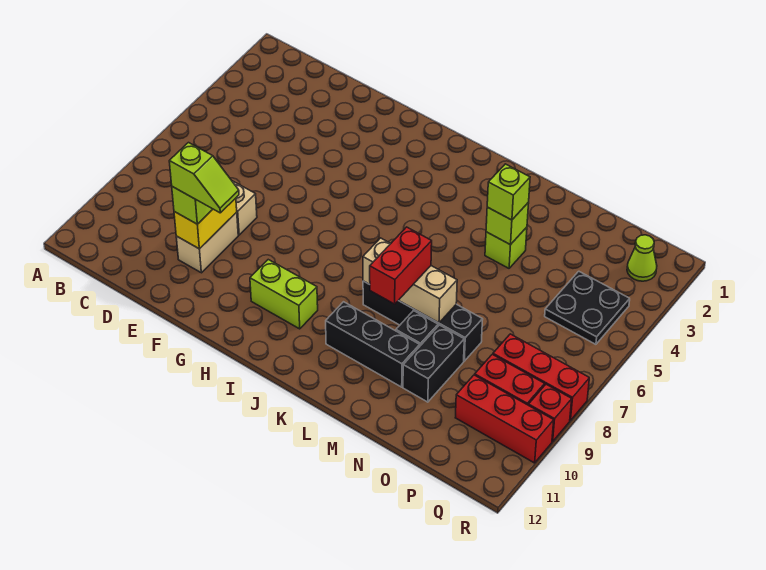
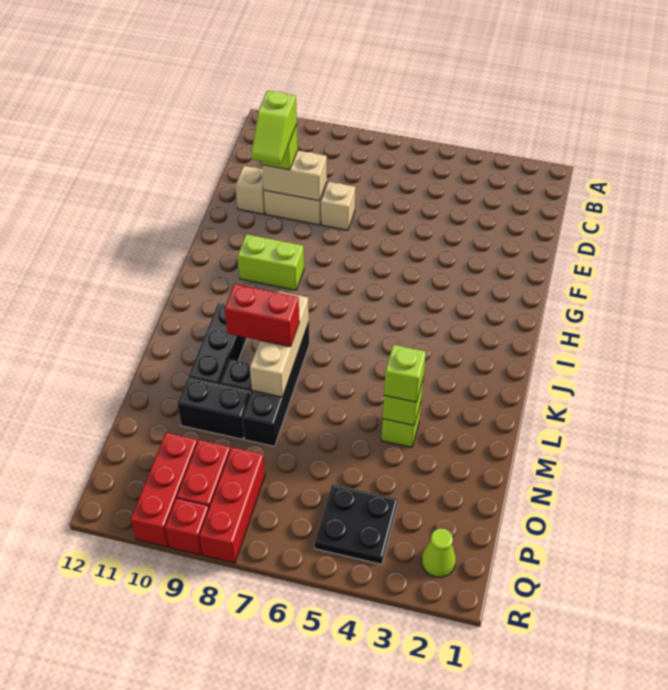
yellow 1x2 brick [174,198,237,249] -> tan 1x2 brick [262,151,327,201]
none -> tan 1x1 brick [235,166,265,214]
lime 1x2 brick [250,260,318,329] -> lime 1x2 brick turned to [238,234,304,290]

